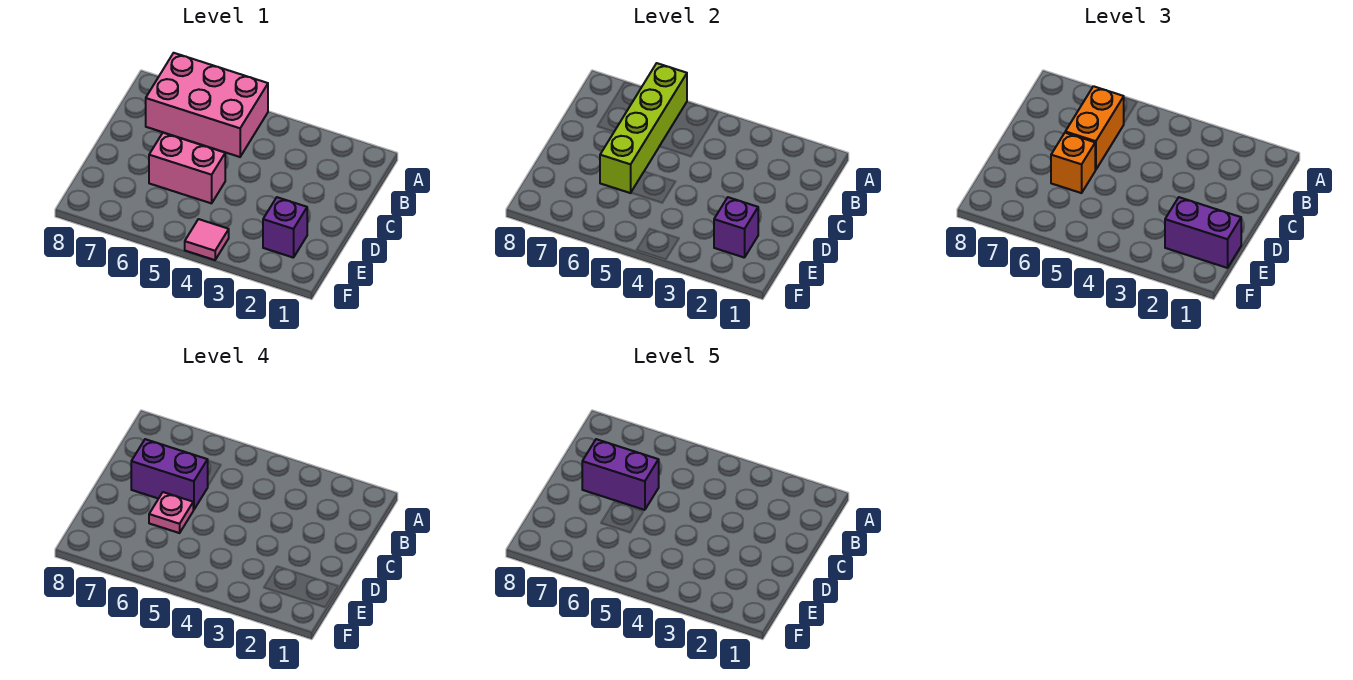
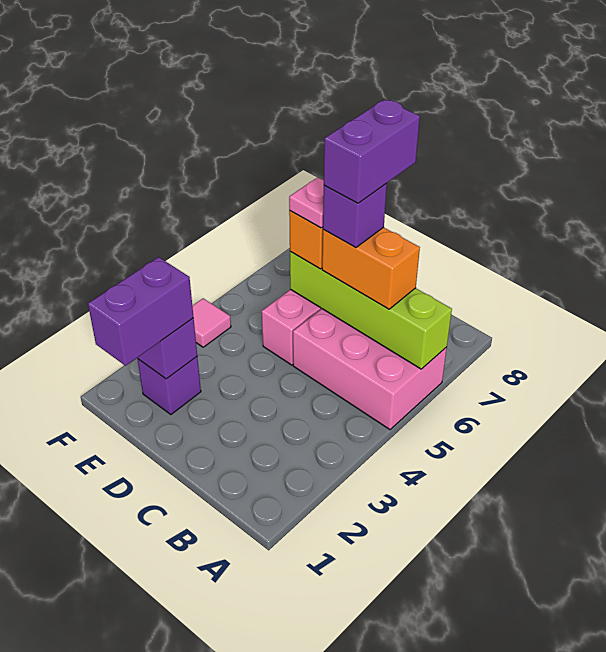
pink 2x3 brick [146,53,268,157] -> pink 2x3 brick turned to [293,309,447,430]
purple 1x2 brick [131,439,208,510] -> purple 1x1 brick [323,183,387,247]

